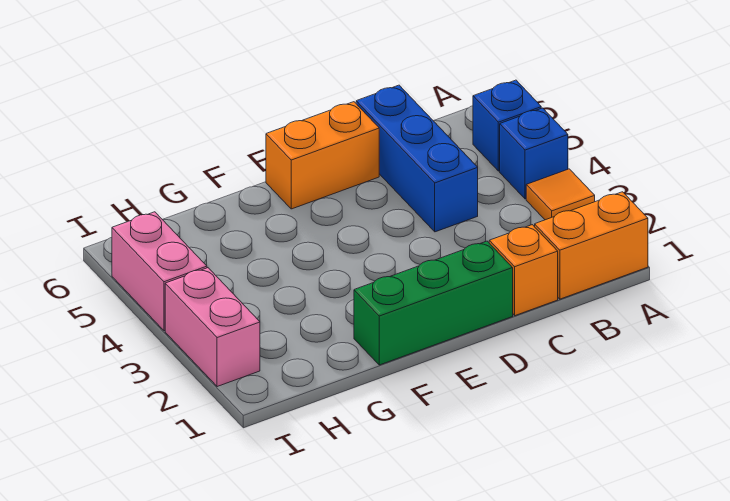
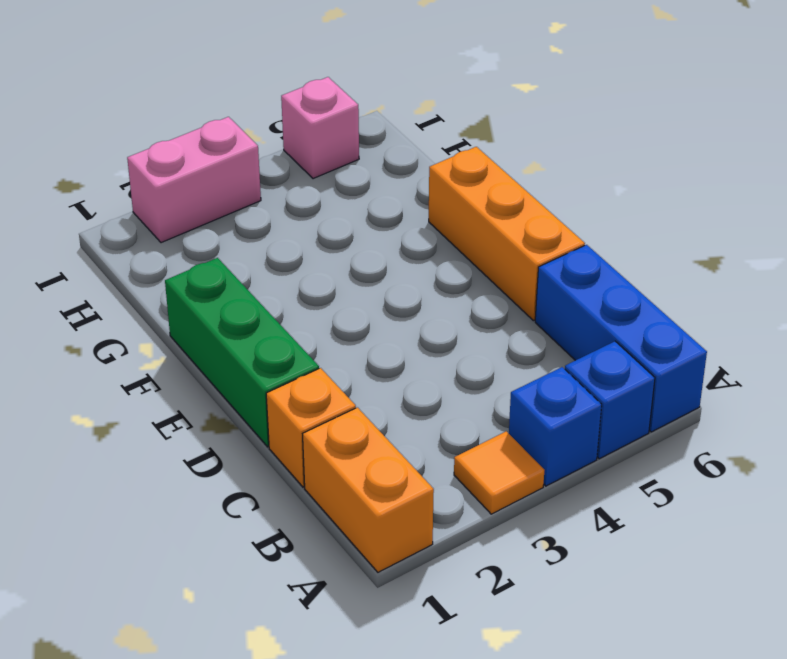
blue 1x3 brick [356,85,478,232] -> blue 1x3 brick turned to [535,245,707,432]
orange 1x2 brick [266,102,379,209] -> orange 1x3 brick [429,147,585,321]
pink 1x2 brick [112,212,207,331] -> pink 1x1 brick [281,77,359,179]

